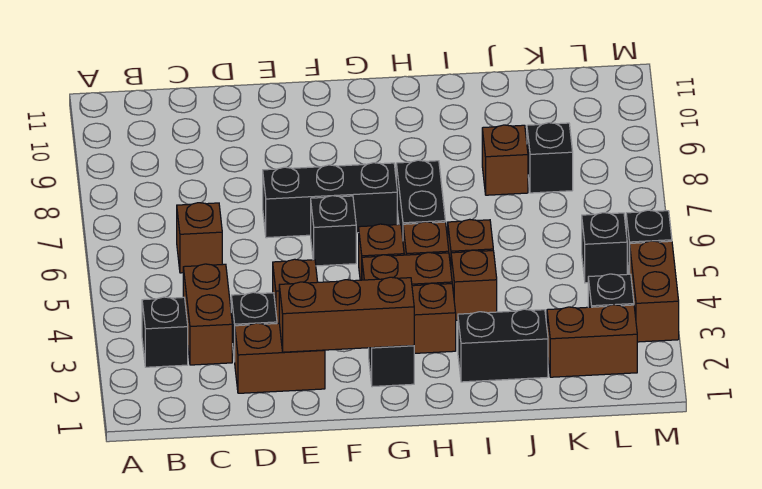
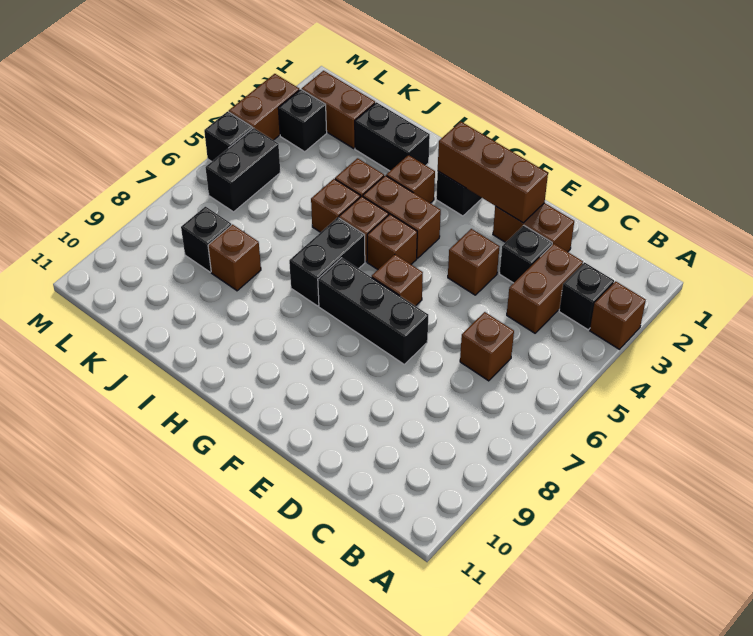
none -> brown 1x1 brick [590,281,646,349]
black 1x1 brick [311,196,356,266] -> brown 1x1 brick [372,255,423,306]
black 1x1 brick [582,213,627,283] -> black 1x2 brick [205,128,280,212]

